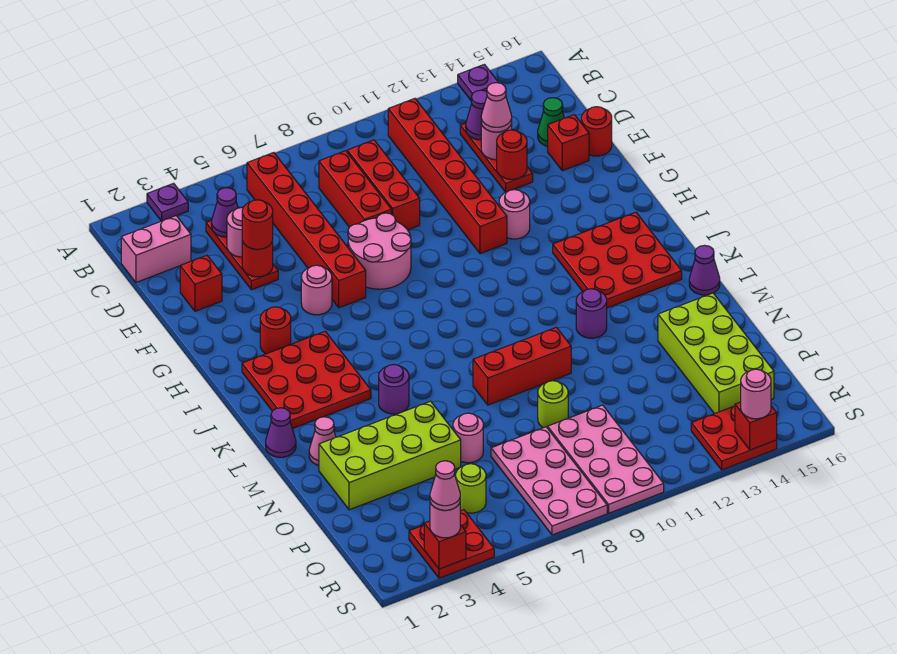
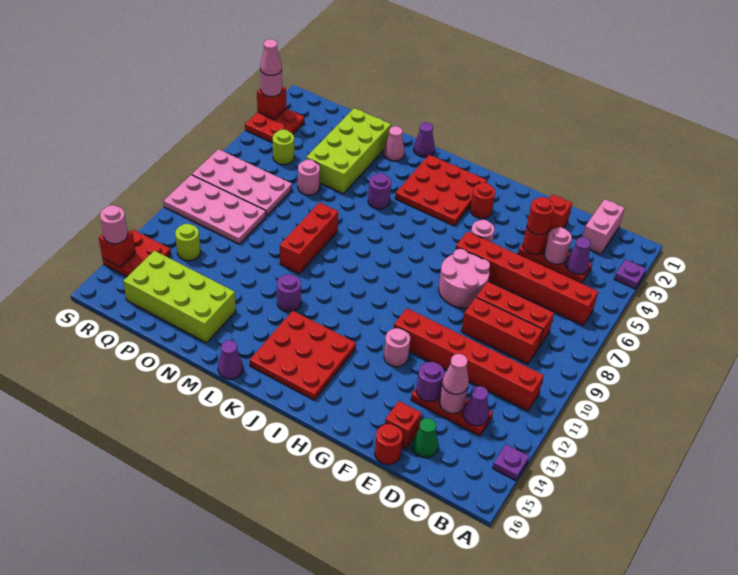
red 1x1 round brick [497,130,527,179] -> purple 1x1 round brick [416,362,444,401]
lime 1x1 round brick [538,381,568,428] -> lime 1x1 round brick moved to [175,224,200,261]

